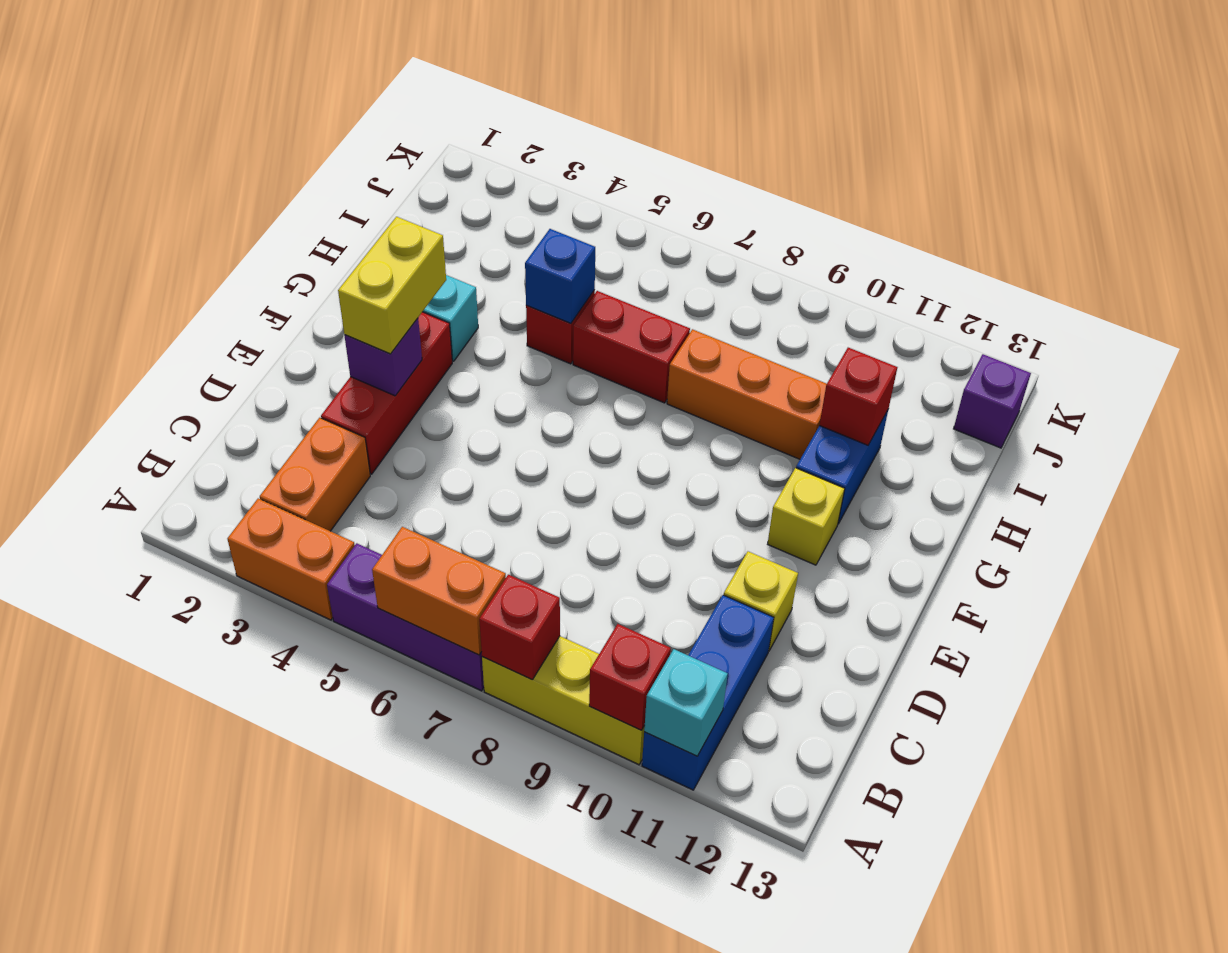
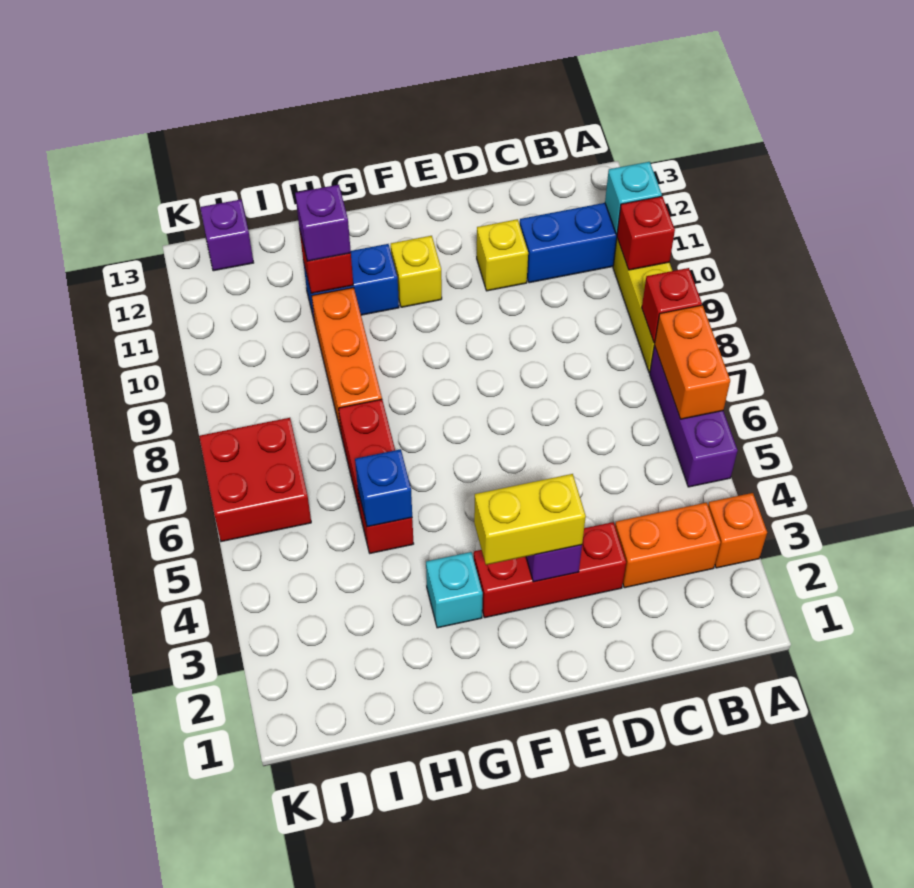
orange 1x2 brick [228,498,355,620] -> orange 1x1 brick [708,493,767,568]
none -> purple 1x1 brick [295,185,351,261]
none -> red 2x2 brick [199,418,311,542]

